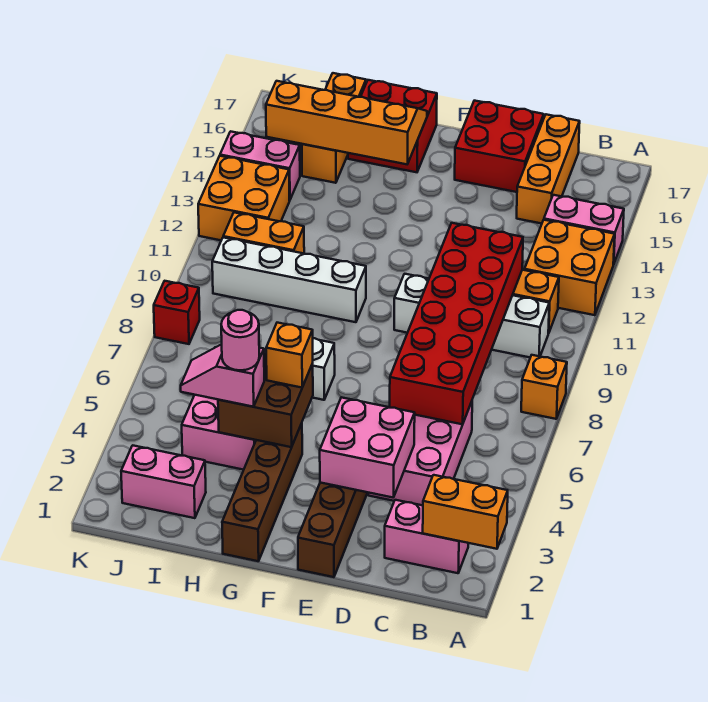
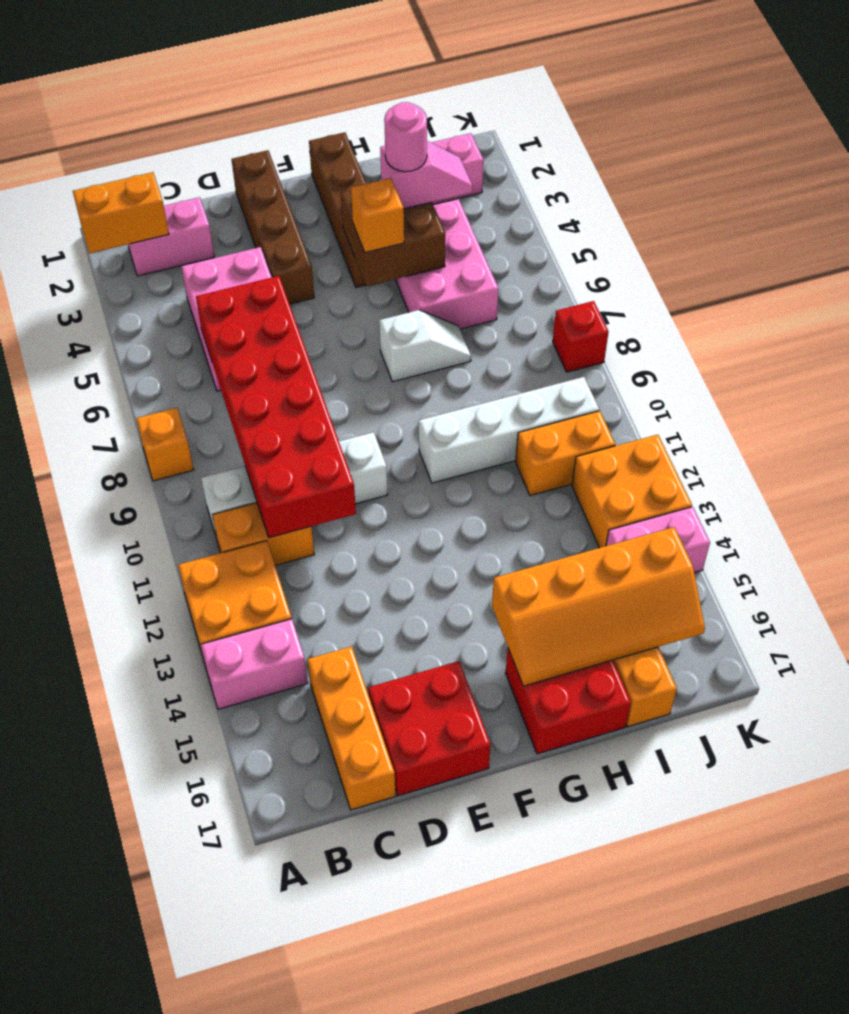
pink 2x2 brick [320,397,415,497] -> none

